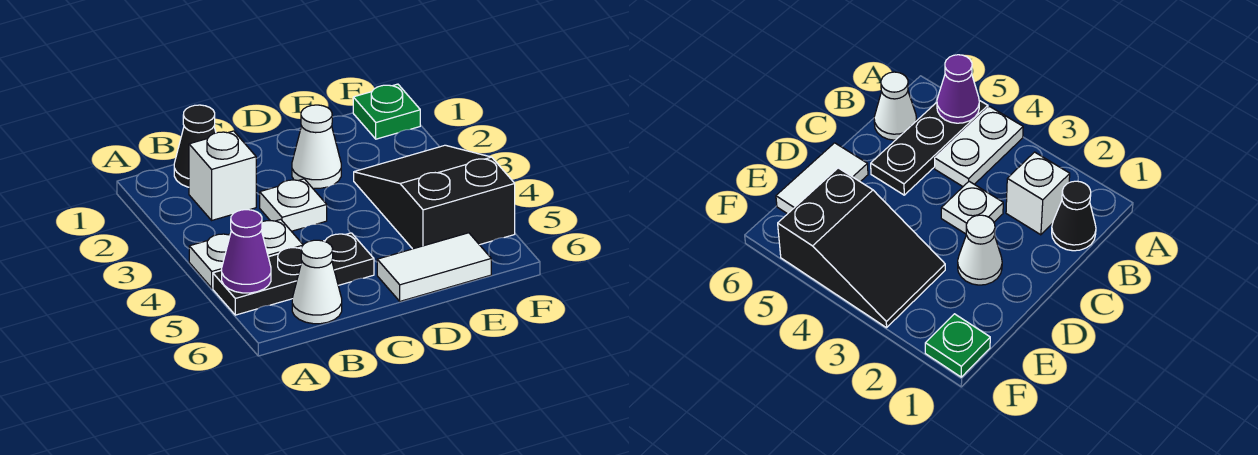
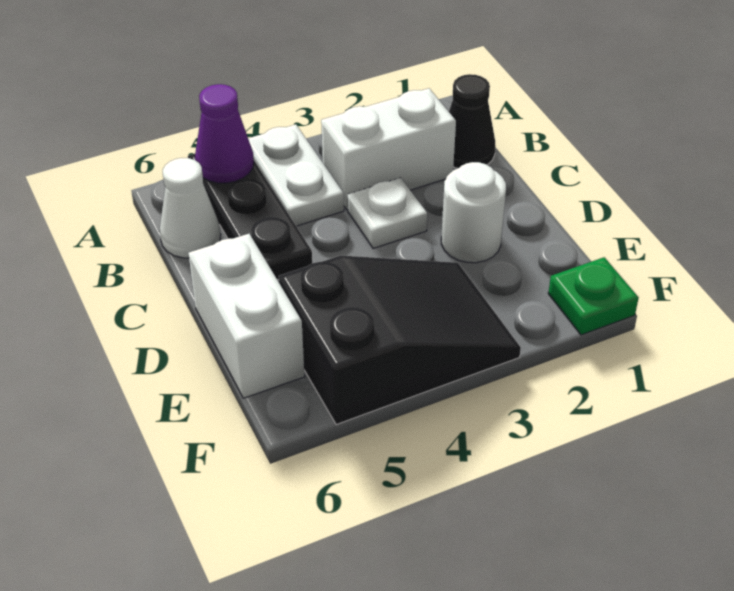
white 1x1 brick [189,131,256,220] -> white 1x2 brick [321,88,456,210]
white 1x1 cone [292,105,341,188] -> white 1x1 round brick [441,162,506,263]
white 1x2 tile [377,233,491,301] -> white 1x2 brick [189,234,305,398]

